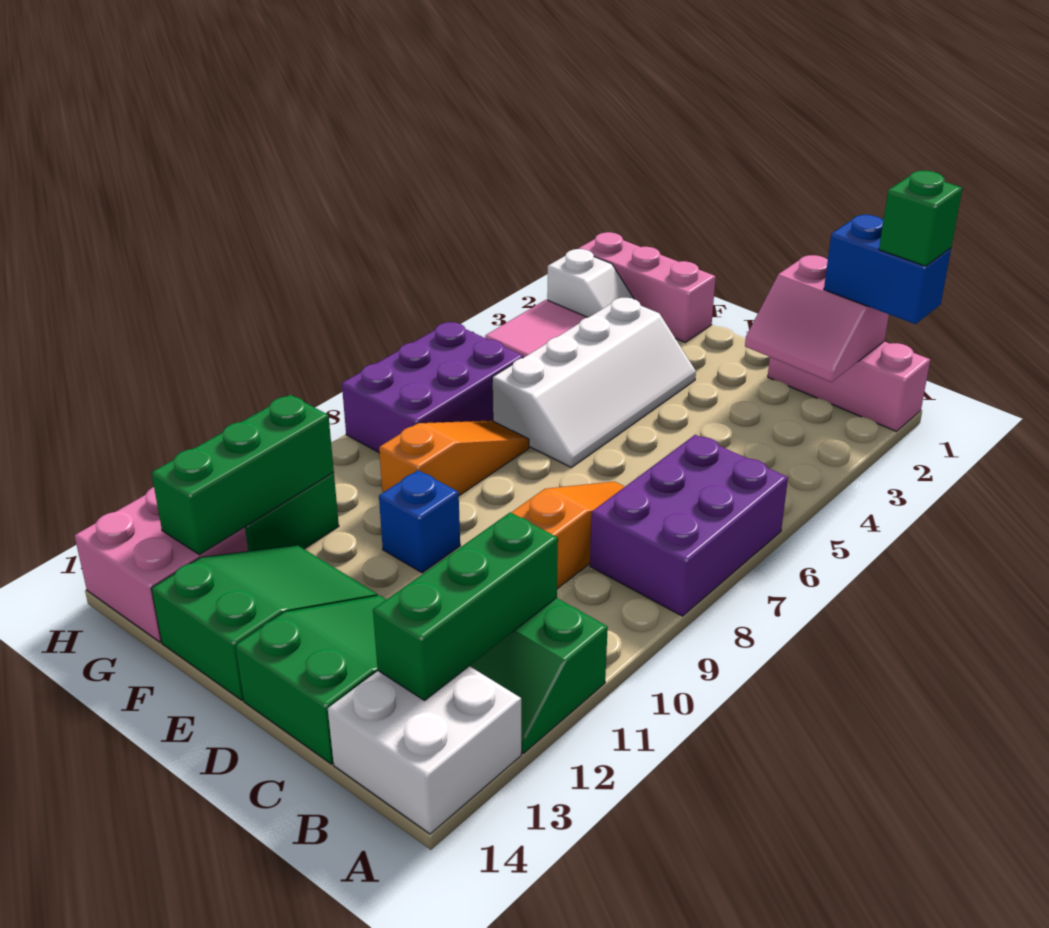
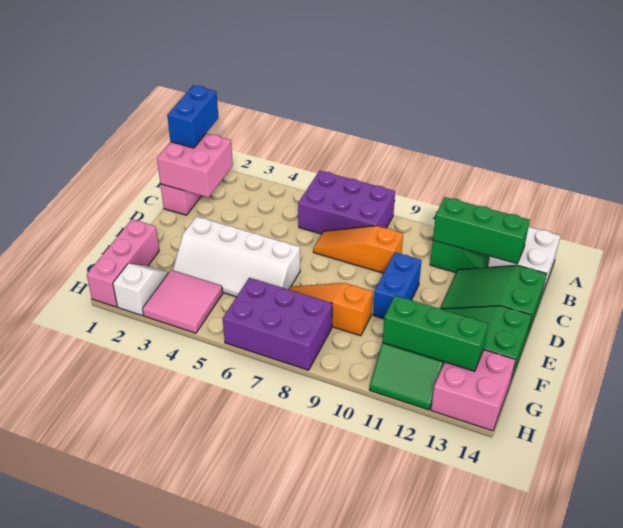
green 1x1 brick [879,171,962,266] -> none
pink 2x2 slope [745,255,889,382] -> pink 2x2 brick [157,133,233,198]
white 2x4 slope [492,298,696,467] -> white 2x4 slope turned to [173,216,300,297]
blue 1x1 brick [379,470,460,573] -> blue 1x2 brick [373,252,422,319]

